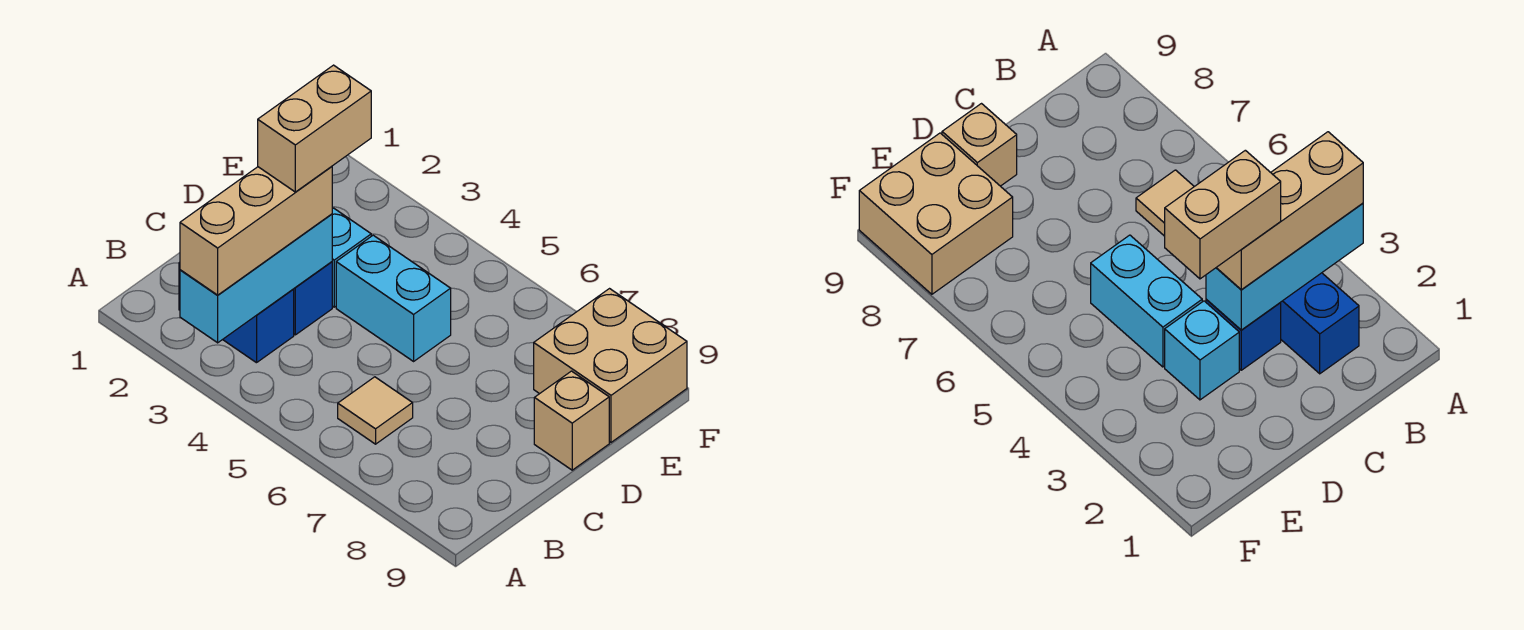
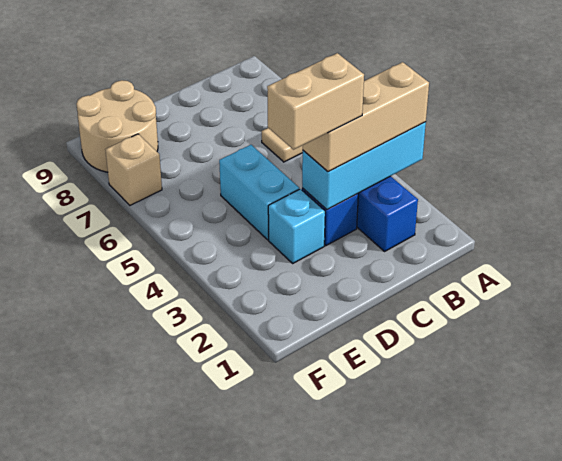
tan 1x1 brick [534,371,609,470] -> tan 1x1 brick moved to [105,134,162,205]
tan 2x2 brick [534,289,687,442] -> tan 2x2 round brick [76,80,158,172]

